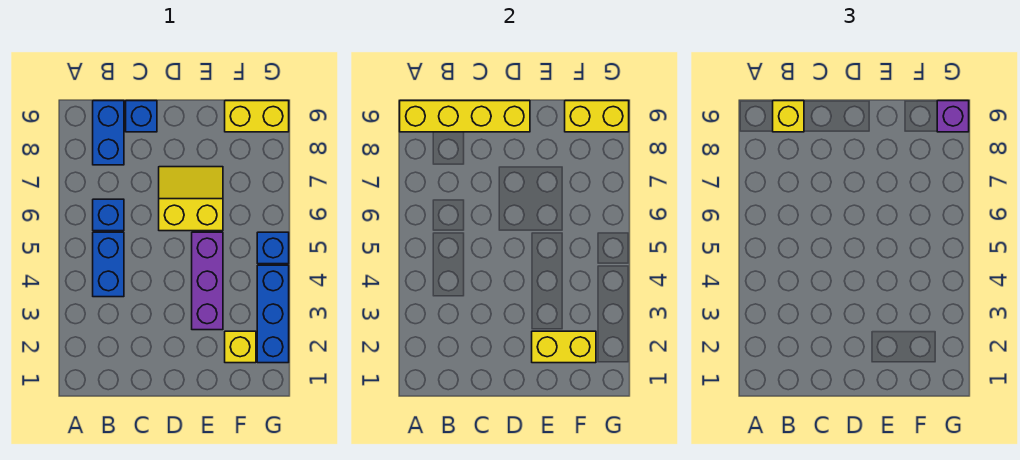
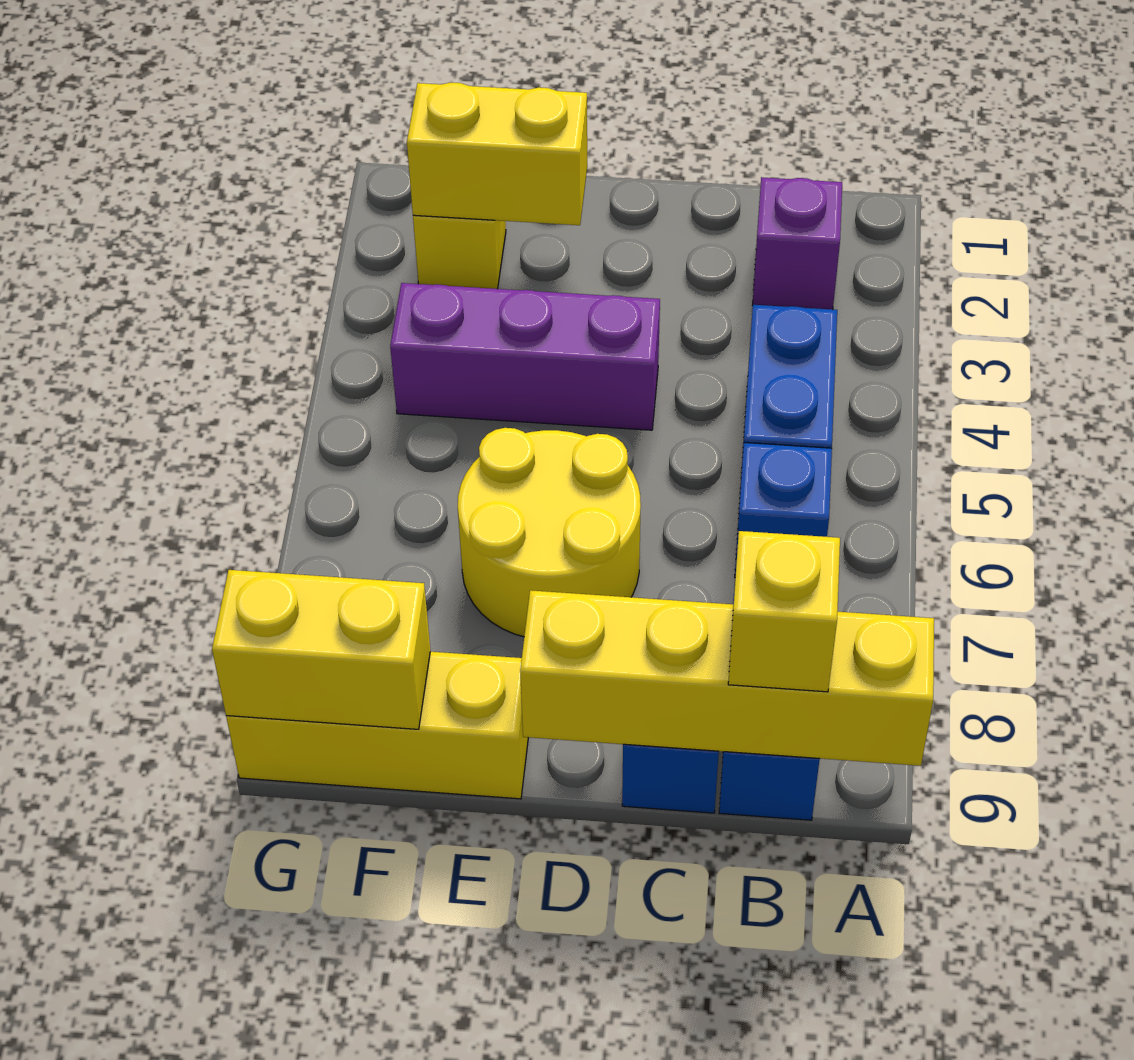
yellow 2x2 slope [159,167,223,231] -> yellow 2x2 round brick [458,428,641,637]
purple 1x3 brick [192,232,223,330] -> purple 1x3 brick turned to [390,283,660,430]
yellow 1x2 brick [225,101,289,132] -> yellow 1x3 brick [226,652,528,799]
blue 1x3 brick [257,265,289,363] -> none
blue 1x1 brick [257,232,289,264] -> none
purple 1x1 brick [937,101,969,132] -> purple 1x1 brick moved to [753,177,842,310]

